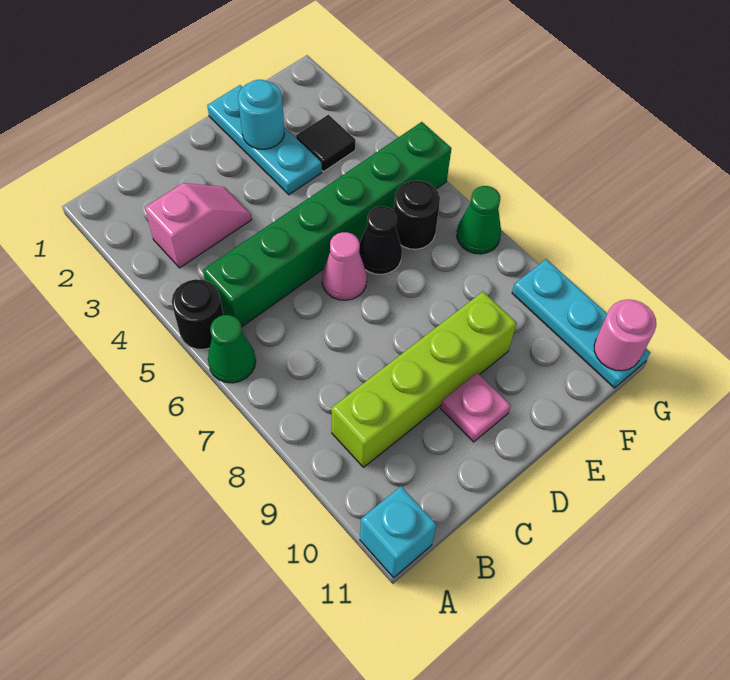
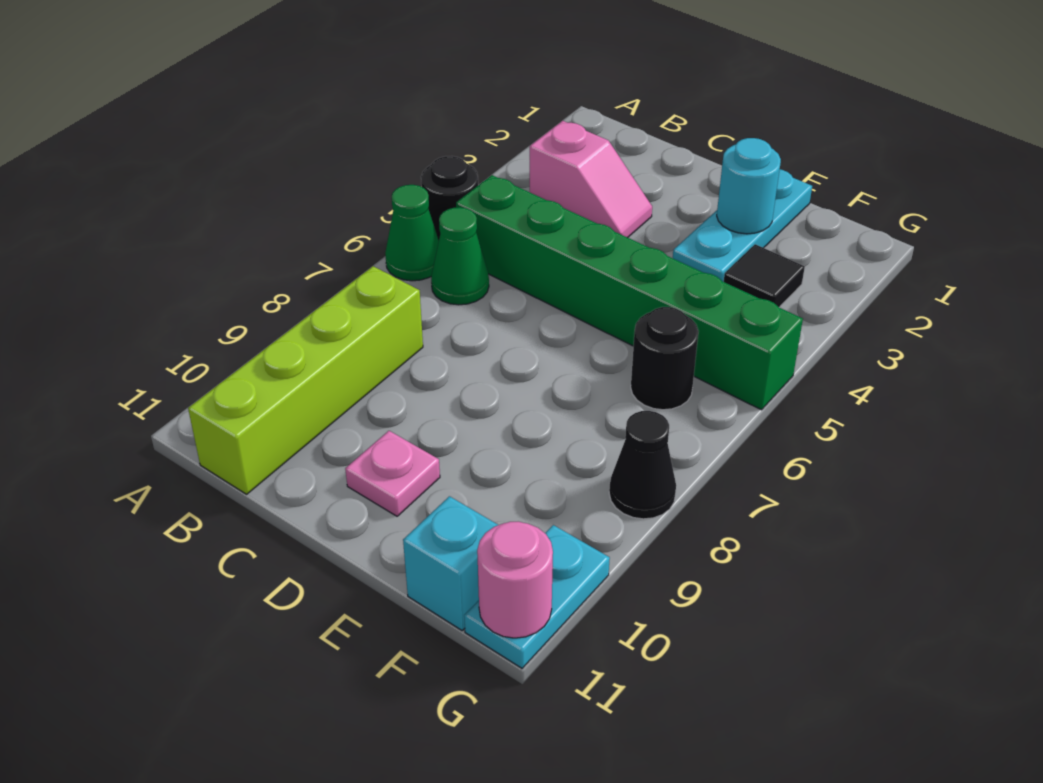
cyan 1x1 brick [360,486,437,578] -> cyan 1x1 brick moved to [403,496,498,630]
lime 1x4 brick [331,292,517,467] -> lime 1x4 brick turned to [188,266,423,494]
pink 1x1 cone [322,232,367,300] -> none
black 1x1 cone [359,206,402,274] -> black 1x1 cone moved to [609,411,676,519]
green 1x1 cone [457,186,501,254] -> green 1x1 cone moved to [431,207,489,305]
cyan 1x3 plate [512,259,650,388] -> cyan 1x2 plate [464,525,610,668]

